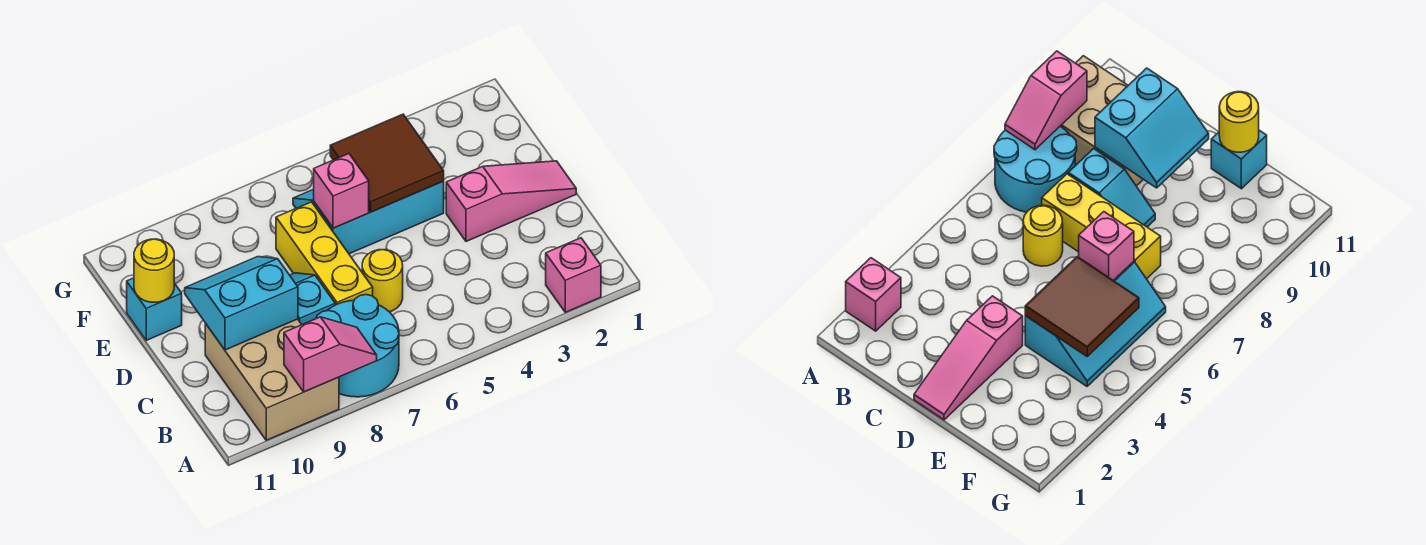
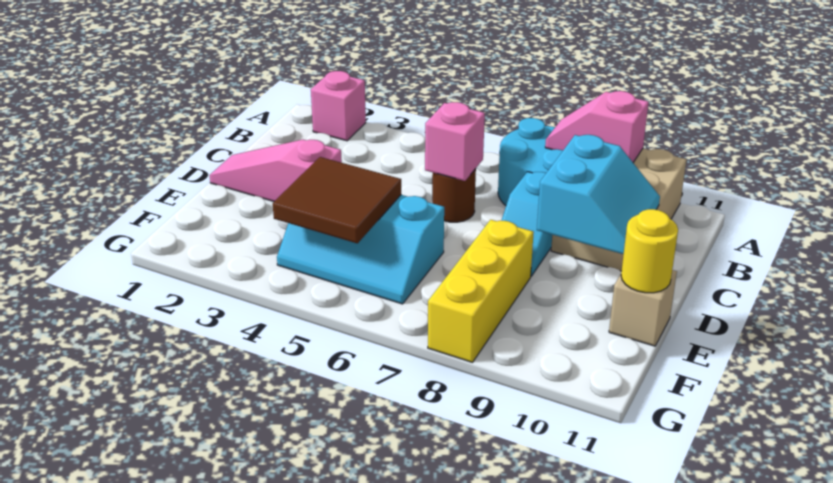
yellow 1x1 round brick [362,250,403,312] -> brown 1x1 round brick [432,169,476,222]
yellow 1x3 brick [276,202,373,305] -> yellow 1x3 brick moved to [428,220,534,362]
cyan 2x2 slope [185,257,298,350] -> cyan 2x2 slope turned to [537,135,660,254]
pink 1x1 brick [314,154,369,228] -> pink 1x1 brick moved to [425,102,485,181]
cyan 1x1 brick [127,278,182,340] -> tan 1x1 brick [609,270,677,346]

